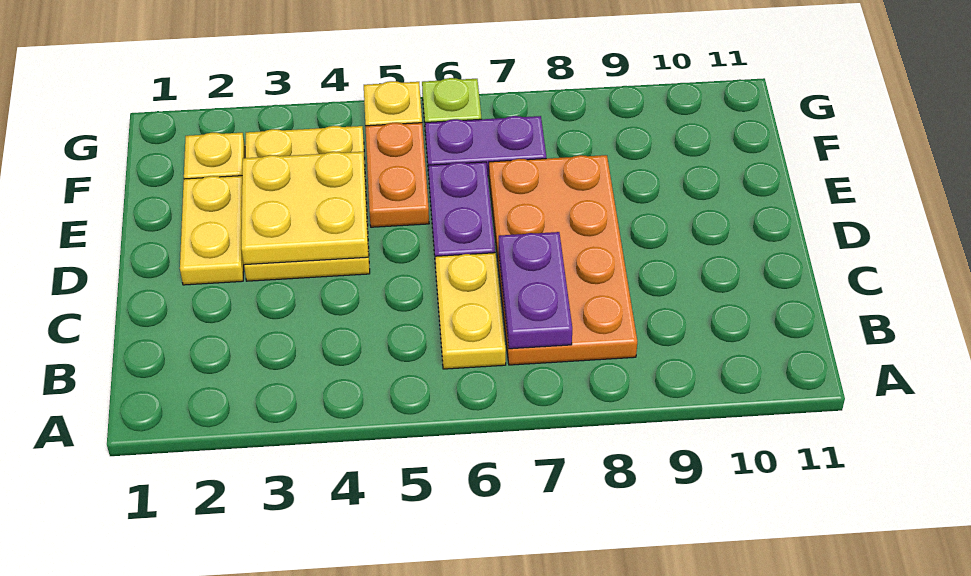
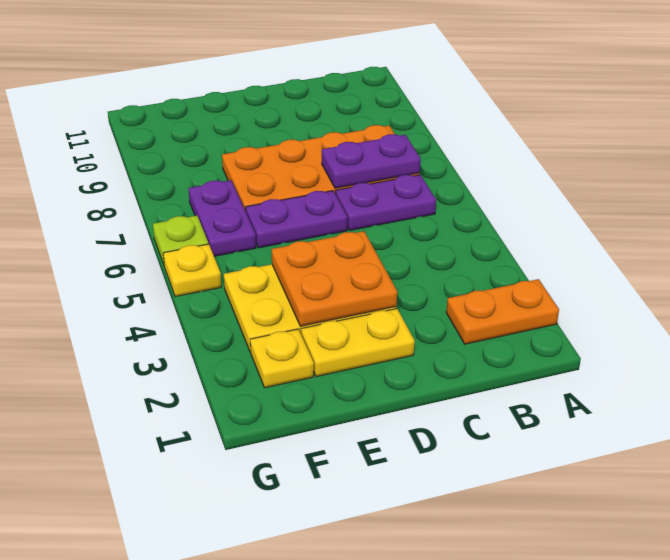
yellow 1x2 plate [435,253,506,369] -> purple 1x2 plate [336,175,436,230]
yellow 2x2 plate [241,152,368,265] -> orange 2x2 plate [272,231,397,326]
orange 1x2 plate [365,123,429,227] -> orange 1x2 plate moved to [446,279,559,344]

